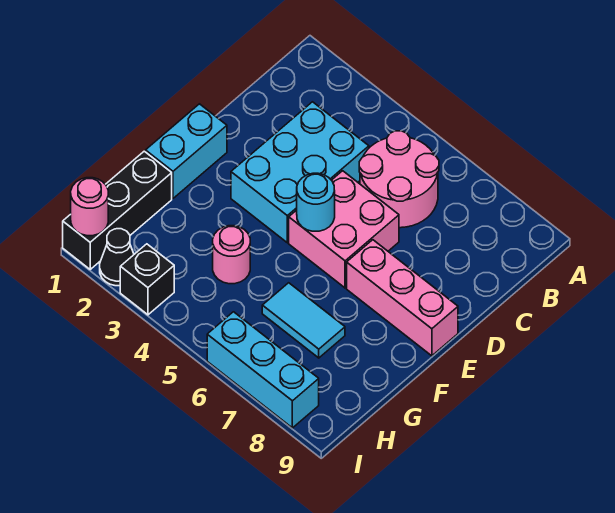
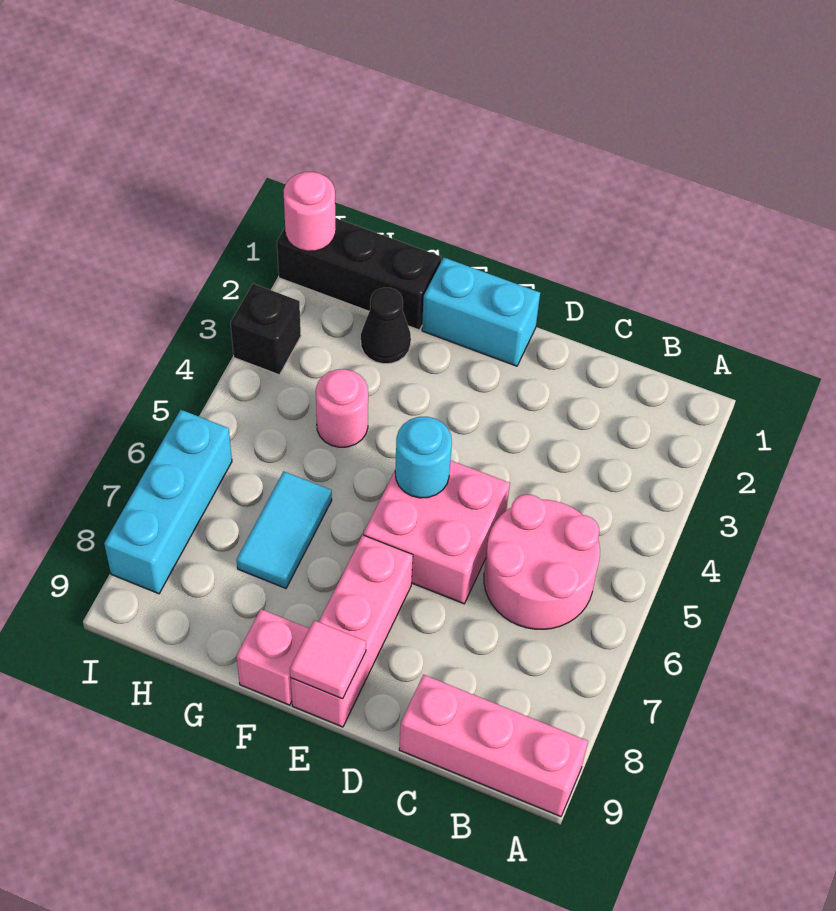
none -> pink 1x3 brick [399,675,588,817]
cyan 2x3 brick [231,102,369,243] -> none
none -> pink 1x1 tile [290,620,366,699]
none -> pink 1x1 brick [236,609,309,705]
black 1x1 cone [100,229,134,286] -> black 1x1 cone moved to [361,288,411,364]

